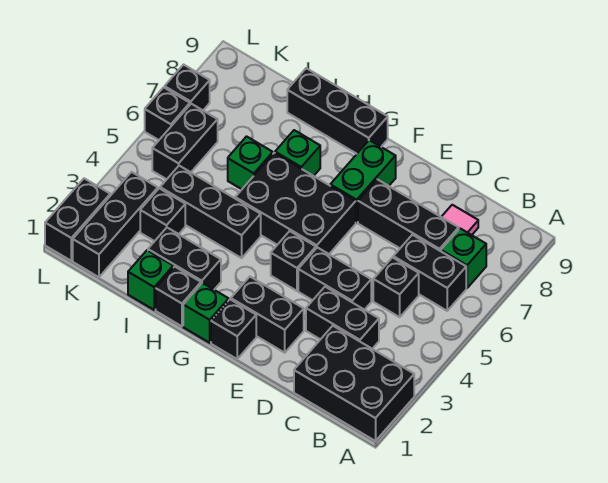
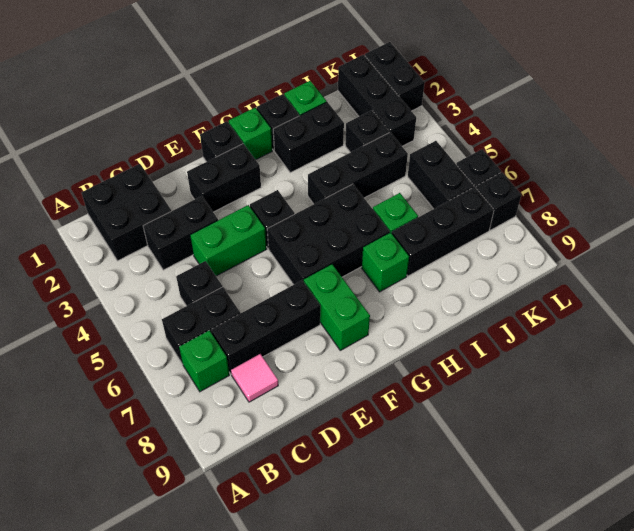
black 2x3 brick [294,326,414,441] -> black 2x2 brick [81,164,171,261]
black 1x2 brick [298,247,371,310] -> green 1x2 brick [190,205,267,276]
black 1x3 brick [287,68,388,154] -> black 1x3 brick moved to [392,187,494,276]

